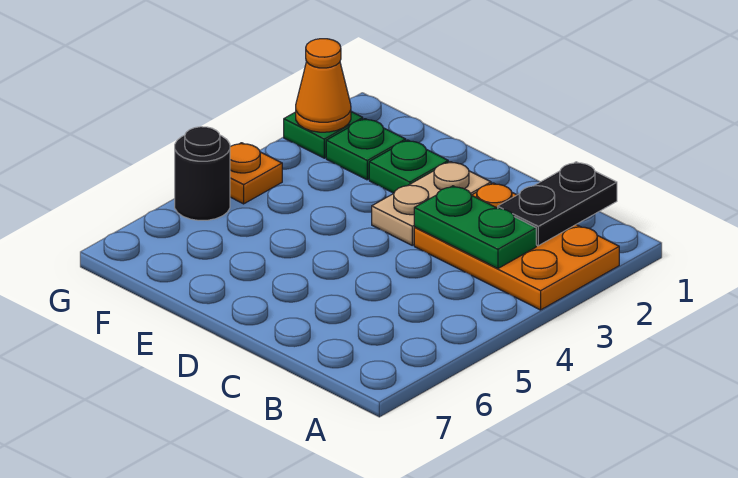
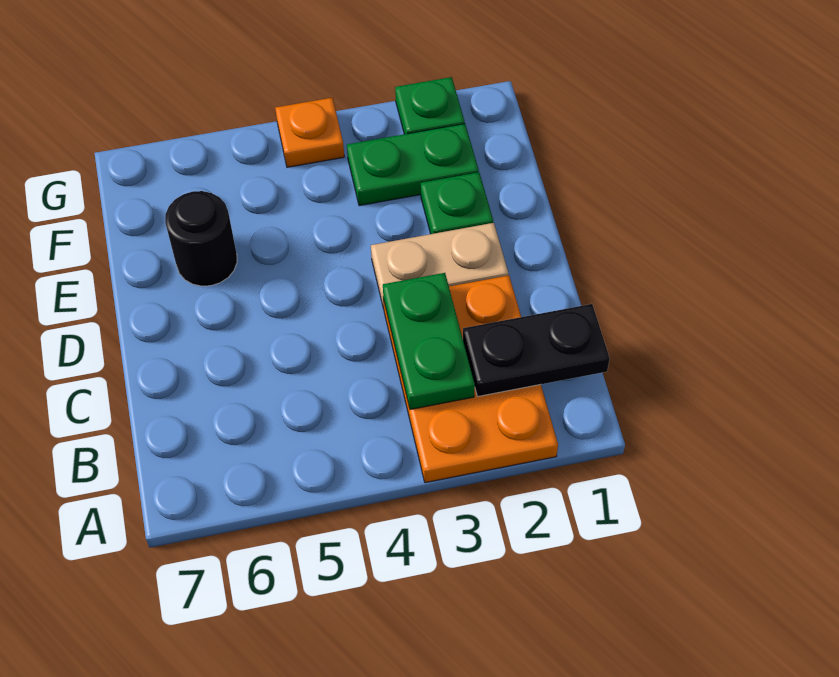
green 1x1 plate [326,119,406,180] -> green 1x2 plate [347,124,479,206]
orange 1x1 cone [296,39,351,132] -> none
black 1x1 round brick [175,127,230,220] -> black 1x1 round brick moved to [165,191,237,286]

